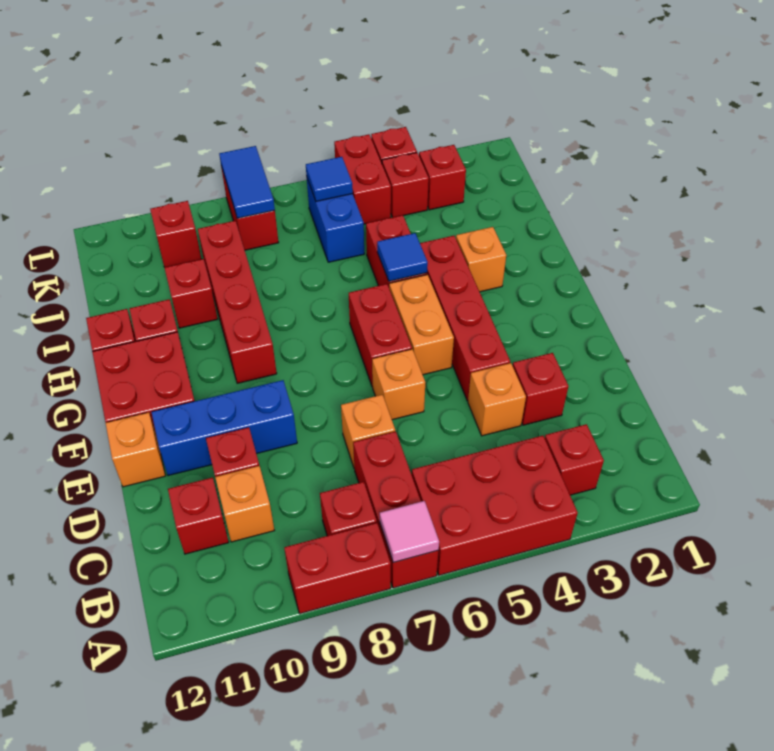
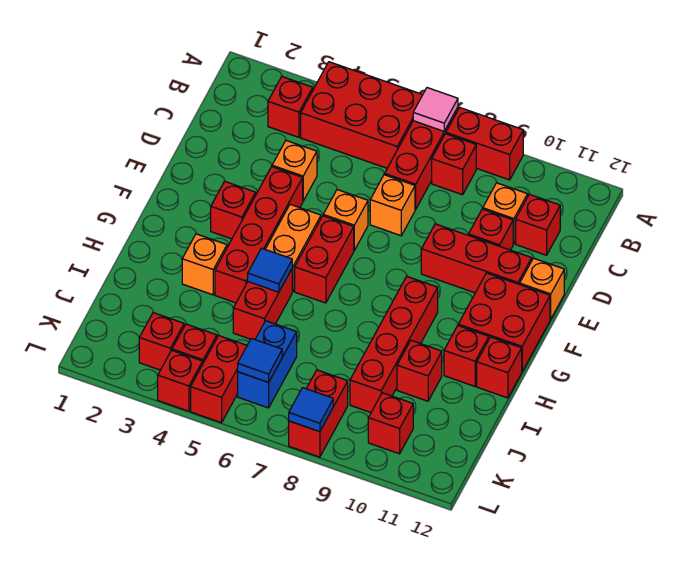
red 1x1 brick [513,353,568,425] -> red 1x1 brick moved to [211,181,256,239]
blue 1x3 brick [152,380,297,476] -> red 1x3 brick [421,224,532,293]
blue 1x2 tile [219,146,275,218] -> blue 1x1 tile [289,388,333,432]

